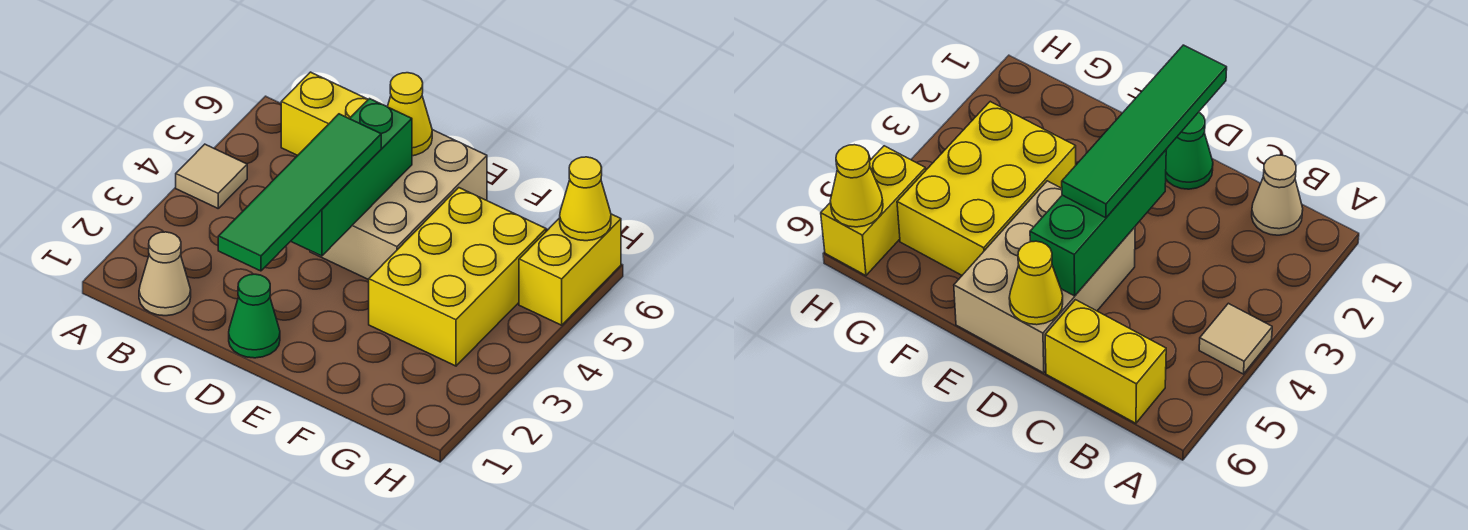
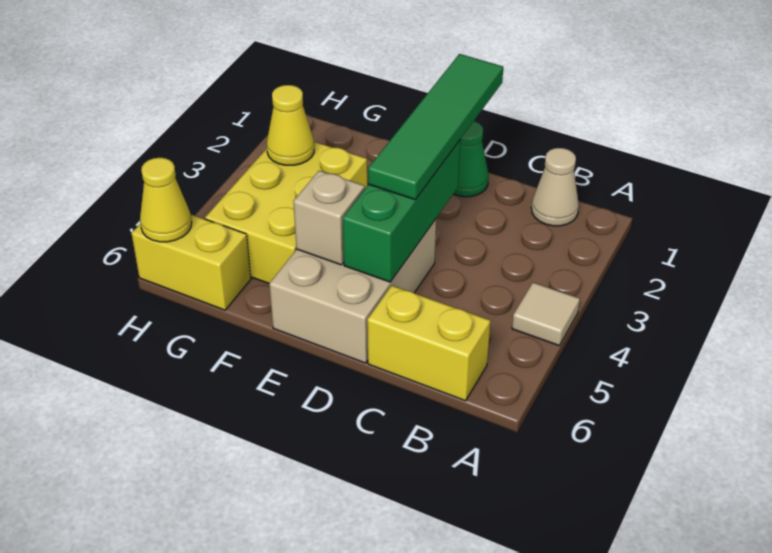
yellow 1x1 cone [388,73,432,156] -> yellow 1x1 cone moved to [267,85,314,165]
none -> tan 1x1 brick [293,171,365,265]
yellow 1x2 brick [519,214,621,325] -> yellow 1x2 brick turned to [131,215,251,310]

